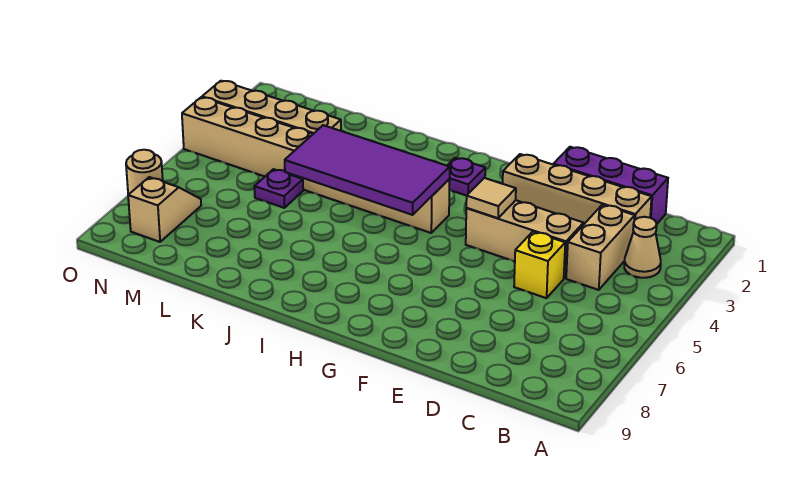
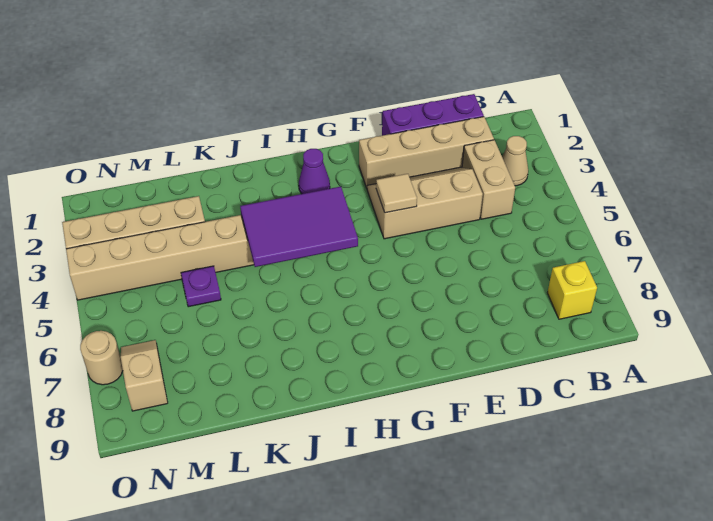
yellow 1x1 brick [514,232,565,298] -> yellow 1x1 brick moved to [547,261,597,319]
purple 1x1 plate [447,158,485,196] -> purple 1x1 cone [299,149,330,194]
purple 2x4 tile [285,125,450,215] -> purple 2x3 tile [240,187,358,267]

